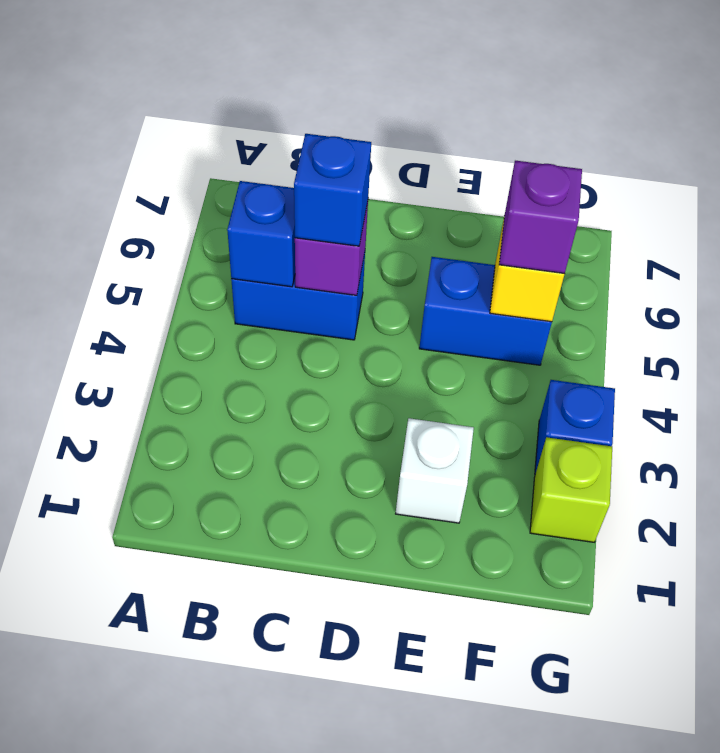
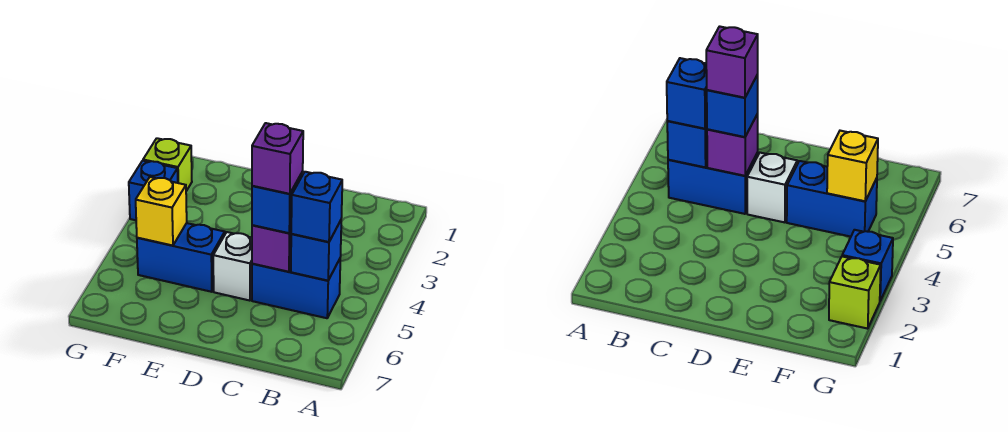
none -> blue 1x1 brick [291,172,342,242]
white 1x1 brick [396,418,474,523] -> white 1x1 brick moved to [213,232,252,301]
purple 1x1 brick [499,161,582,274] -> purple 1x1 brick moved to [252,123,303,194]

